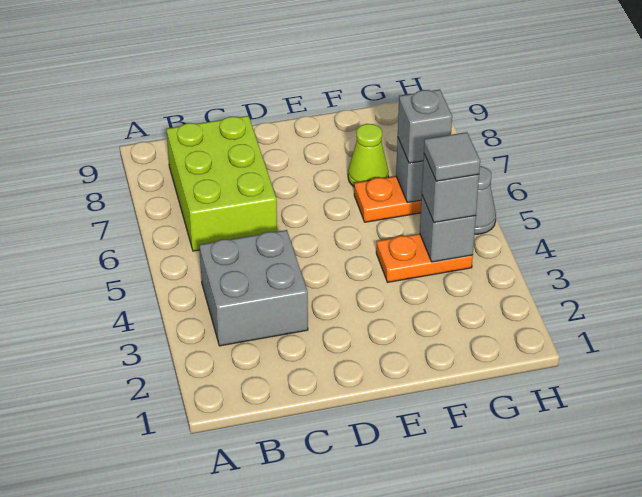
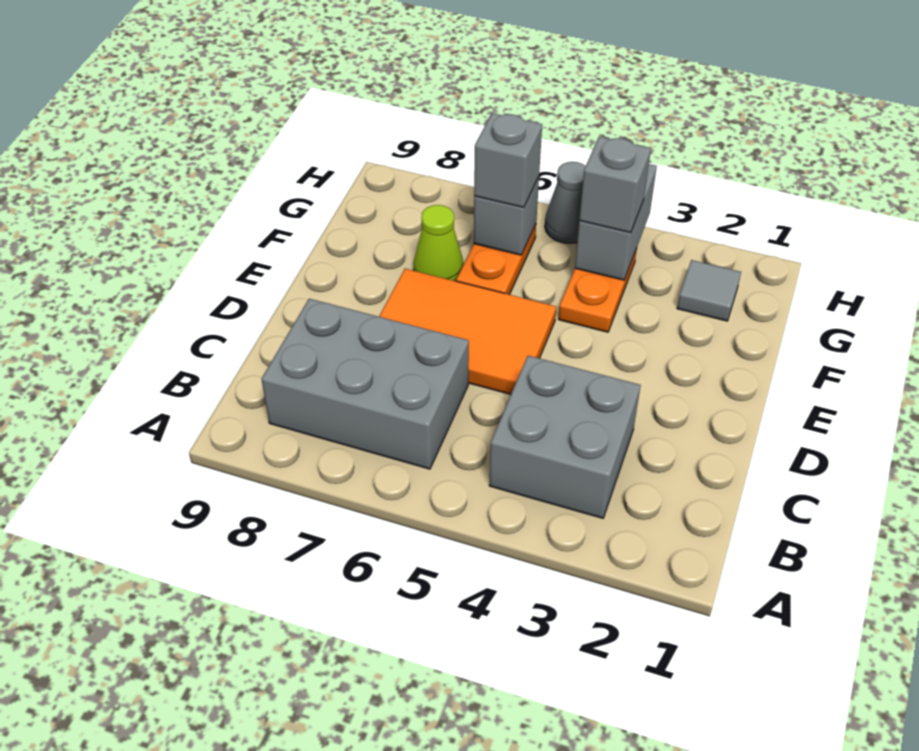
lime 2x3 brick [167,116,277,251] -> grey 2x3 brick [262,299,469,469]
none -> orange 2x3 tile [379,269,556,394]
grey 1x1 brick [420,196,476,262] -> grey 1x2 brick [575,164,657,280]
grey 1x1 tile [424,132,480,181] -> grey 1x1 tile moved to [677,260,741,321]

